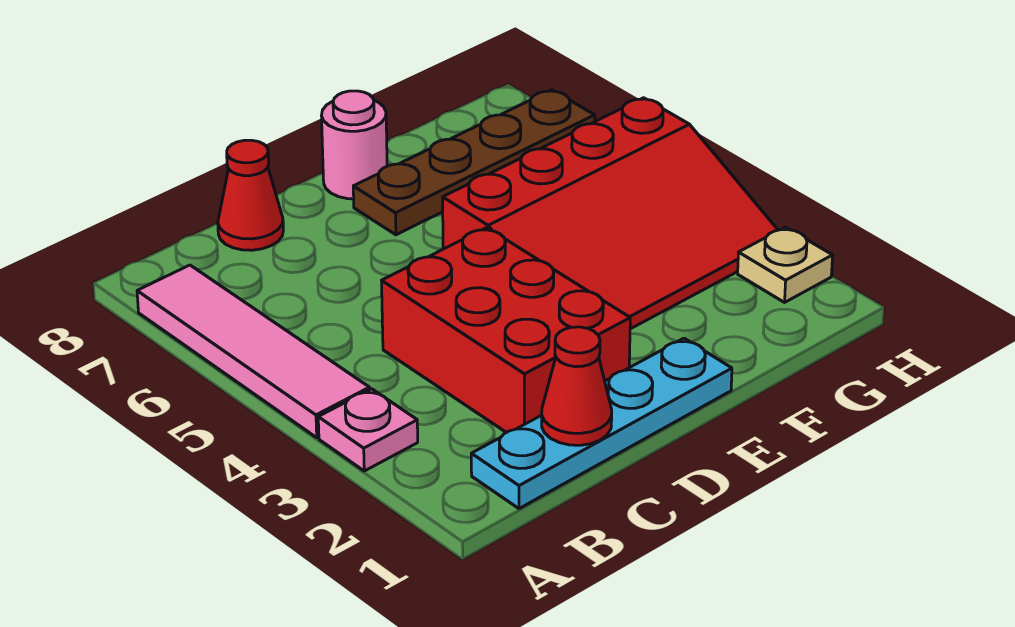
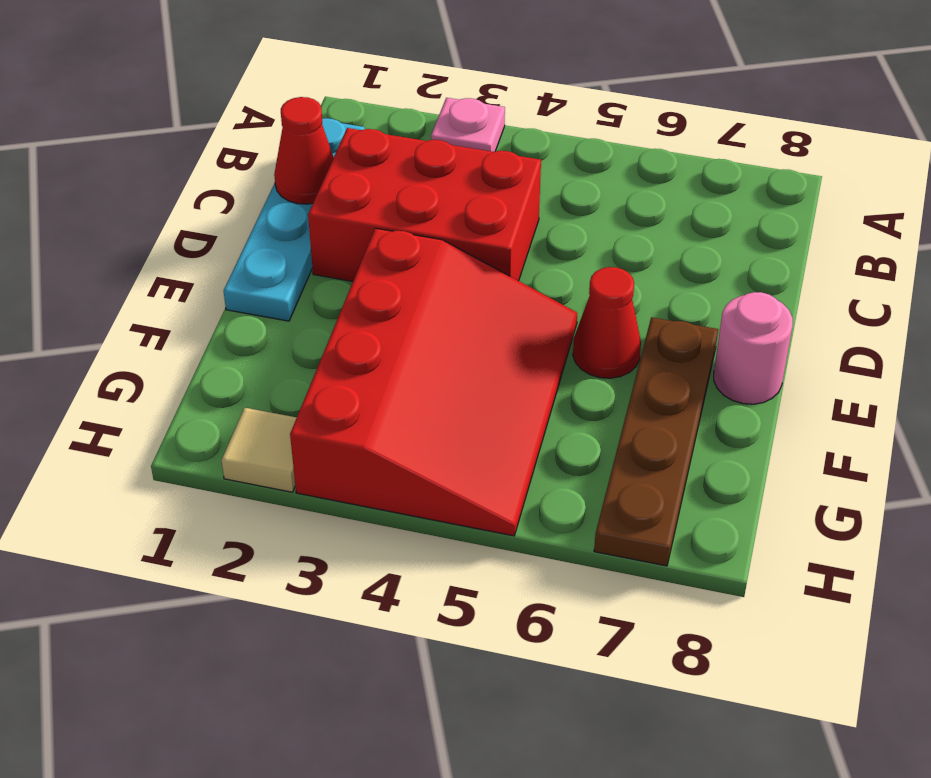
pink 1x4 tile [137,265,370,437] -> none
red 1x1 cone [218,140,283,250] -> red 1x1 cone moved to [573,267,641,378]
red 3x4 slope [443,98,778,329] -> red 3x4 slope turned to [290,228,577,536]
tan 1x1 plate [738,227,833,302] -> tan 1x1 tile [221,408,297,492]

